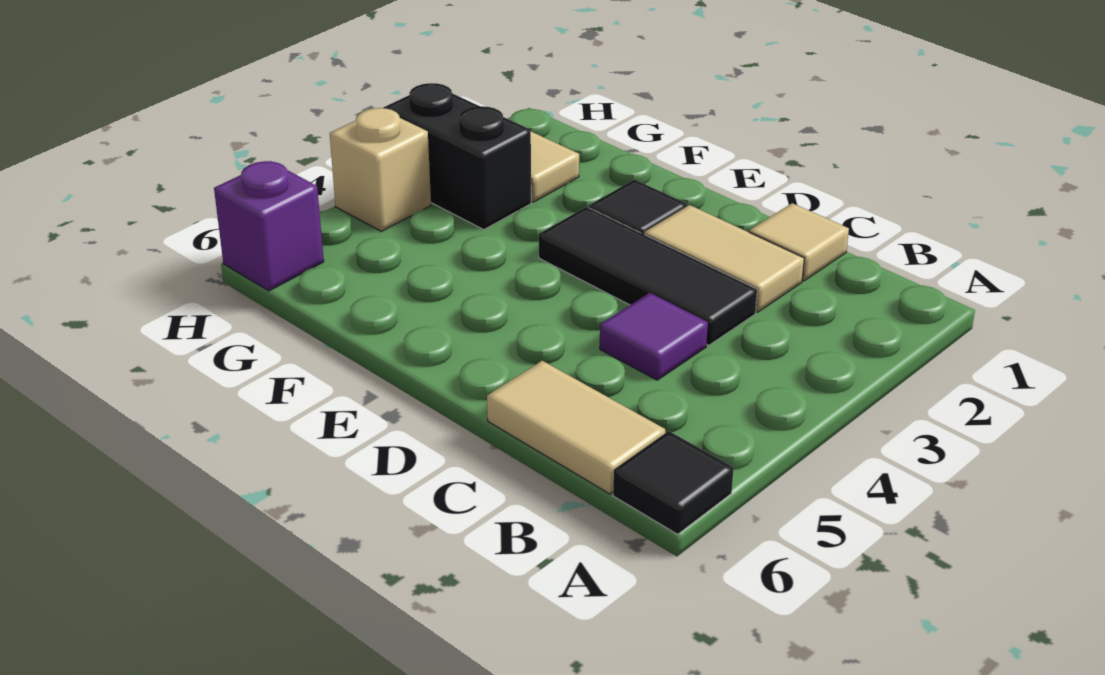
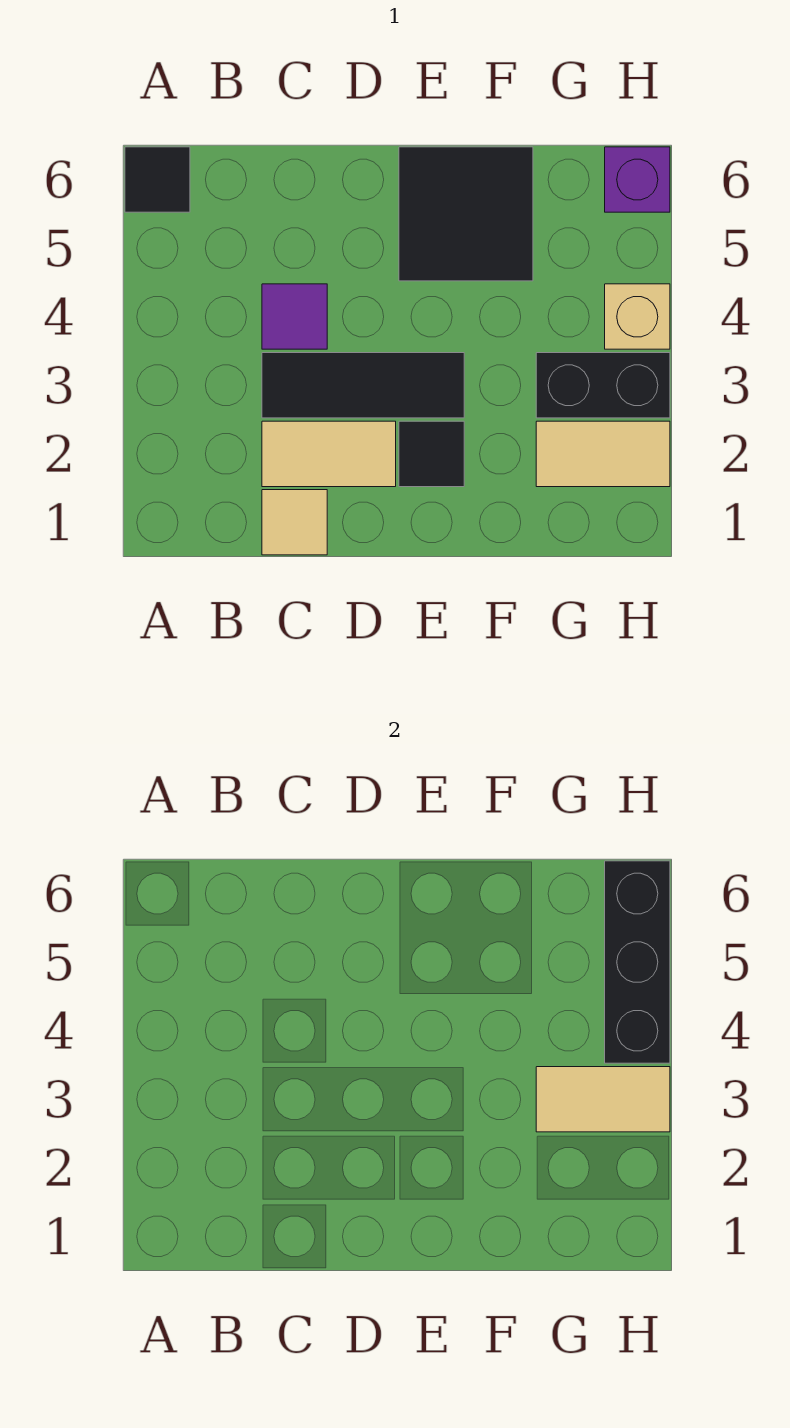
tan 1x2 tile [487,361,665,494] -> tan 1x2 tile moved to [536,1067,670,1132]
none -> black 2x2 tile [399,147,533,281]
none -> black 1x3 brick [605,861,670,1063]

